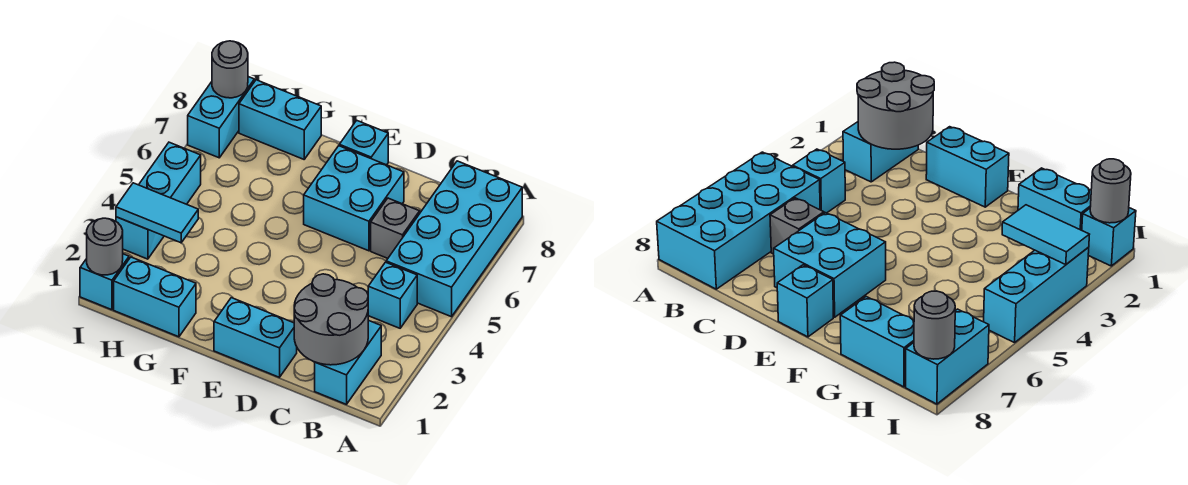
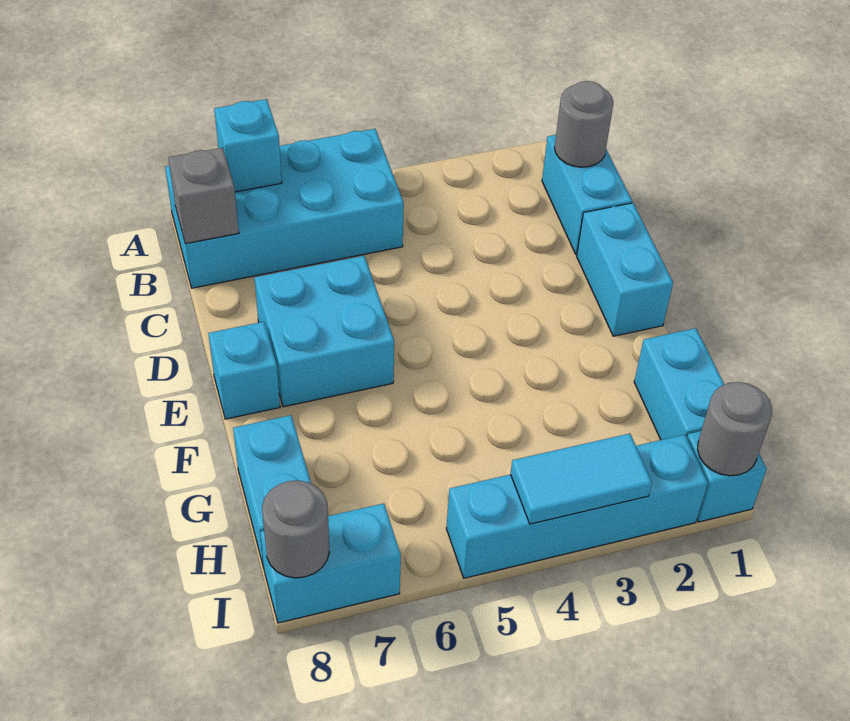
cyan 1x2 brick [315,320,381,404] -> cyan 1x2 brick turned to [542,135,632,255]
grey 2x2 round brick [294,274,368,365] -> grey 1x1 round brick [554,81,614,167]
cyan 1x1 brick [368,262,417,328] -> cyan 1x1 brick moved to [214,99,282,192]
grey 1x1 brick [371,198,420,258] -> grey 1x1 brick moved to [169,148,239,244]
cyan 1x2 tile [116,183,198,243] -> cyan 1x2 tile turned to [511,434,652,524]
cyan 1x3 brick [116,142,201,259] -> cyan 1x4 brick [446,435,708,578]

